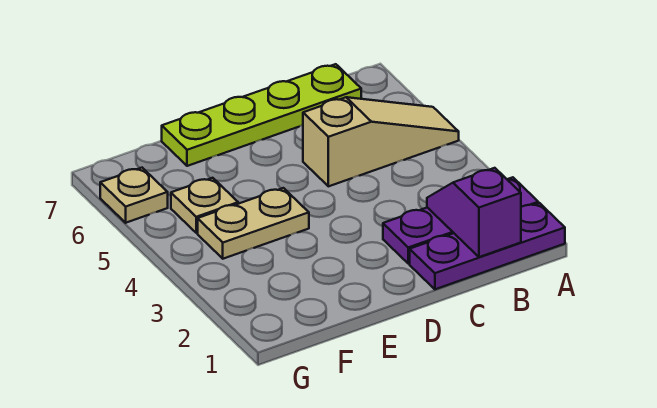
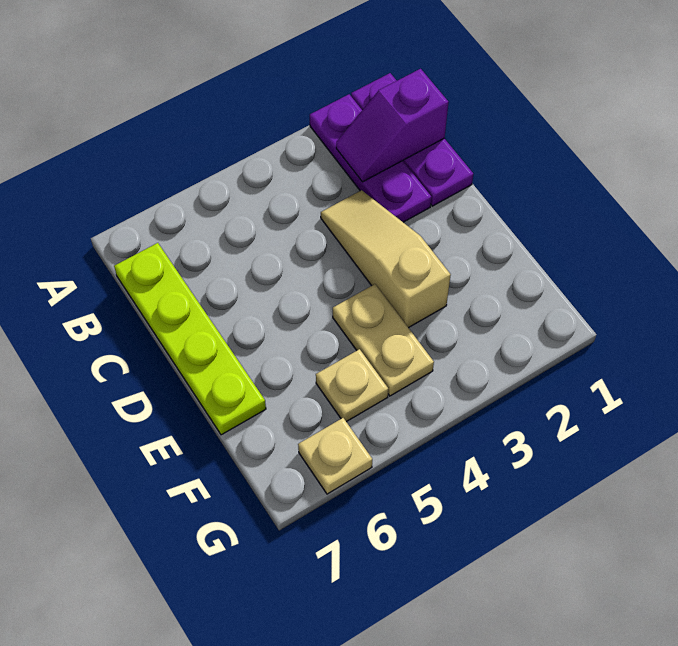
tan 1x3 slope [303,97,459,186] -> tan 1x3 slope moved to [321,190,451,328]

